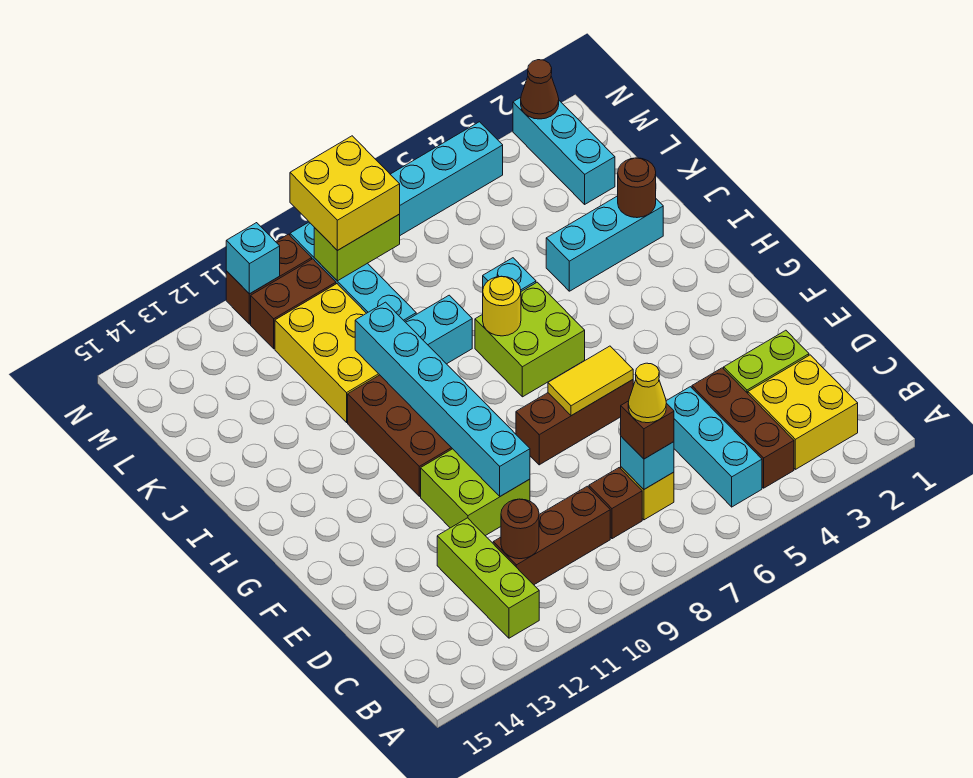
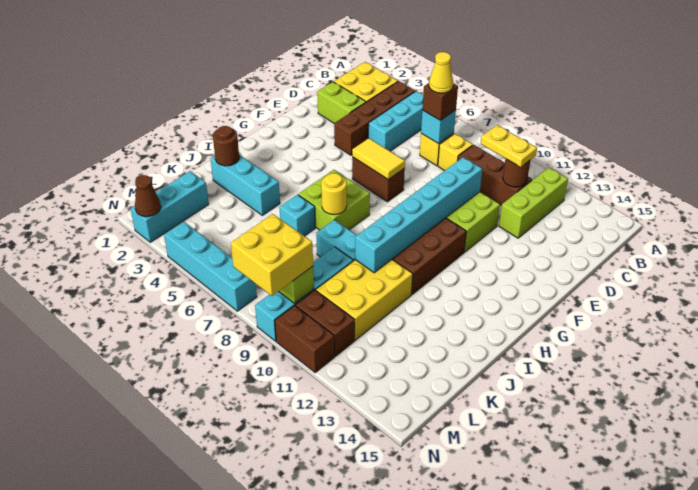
brown 1x3 brick [692,368,794,488] -> brown 1x4 brick [334,81,415,155]
brown 1x1 brick [589,468,642,539] -> yellow 1x1 brick [438,134,473,171]
none -> yellow 1x2 plate [481,125,537,167]
brown 1x3 brick [516,380,633,465] -> brown 1x2 brick [352,157,405,202]
cyan 1x1 brick [226,223,280,294] -> none

